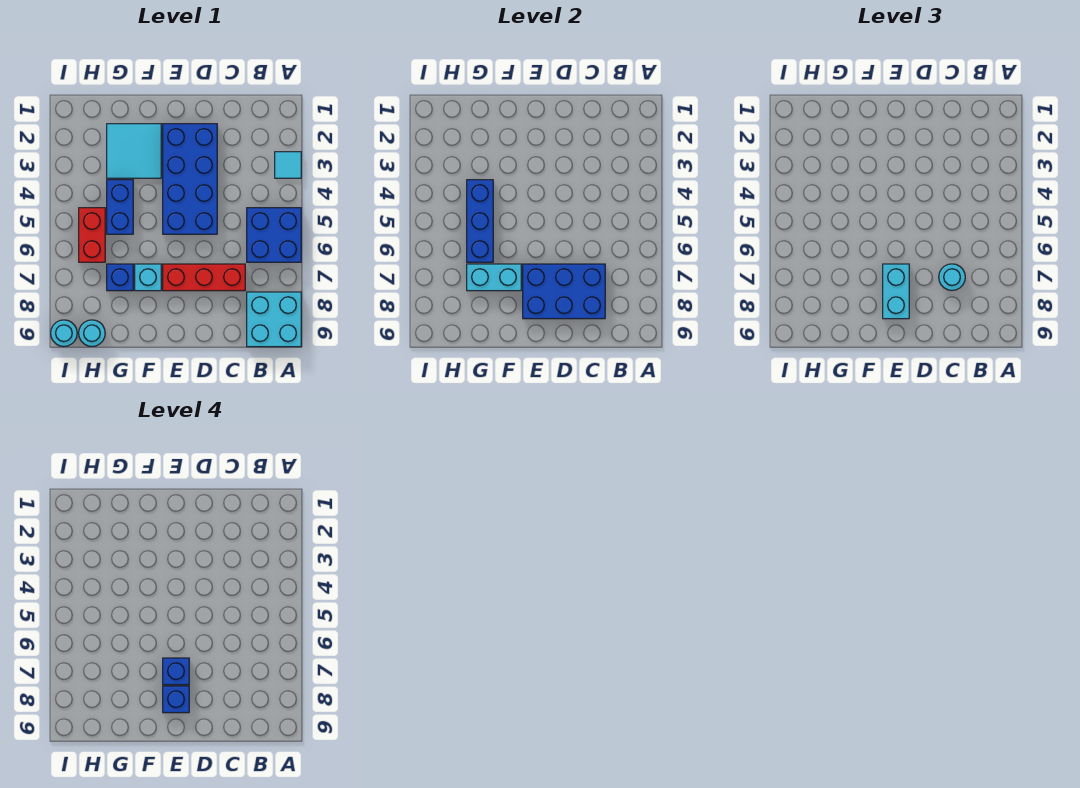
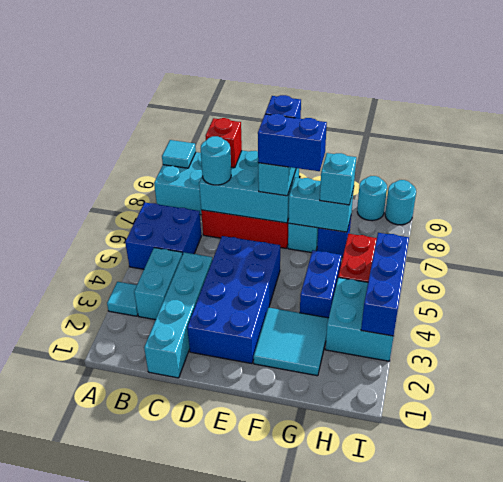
none -> cyan 1x1 tile [162,140,196,168]
none -> cyan 1x2 brick [134,248,183,320]
none -> cyan 1x4 brick [144,252,213,378]
blue 2x3 brick [523,264,605,319] -> cyan 2x3 brick [199,151,299,223]
none -> red 1x1 brick [206,118,242,168]
blue 1x1 brick [163,658,189,685] -> blue 1x2 brick [258,114,327,171]
blue 1x3 brick [467,180,493,262] -> blue 1x3 brick moved to [361,233,409,336]
none -> cyan 1x1 brick [320,153,356,205]
none -> cyan 2x2 brick [325,278,393,361]

